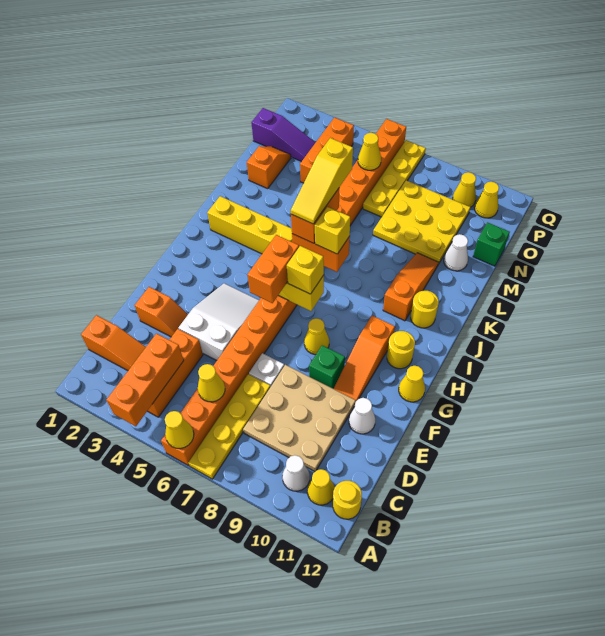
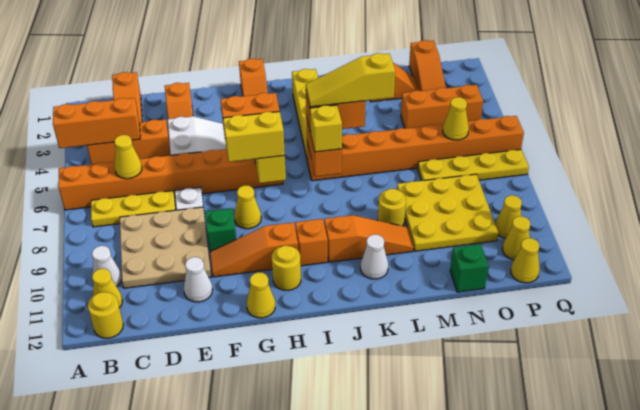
yellow 1x1 cone [165,411,194,448] -> yellow 1x1 cone moved to [511,238,540,283]
yellow 1x4 plate [188,374,270,479] -> yellow 1x3 plate [91,191,176,227]
none -> orange 1x2 slope [239,59,268,96]
yellow 1x1 brick [287,246,324,294] -> yellow 1x2 brick [223,111,285,162]
none -> orange 1x1 brick [295,219,328,266]
yellow 1x1 round brick [411,291,439,328] -> yellow 1x1 round brick moved to [378,189,406,226]
white 1x1 cone [444,234,468,271] -> white 1x1 cone moved to [360,234,388,279]
purple 1x3 slope [251,108,316,162] -> orange 1x3 slope [409,40,446,91]

